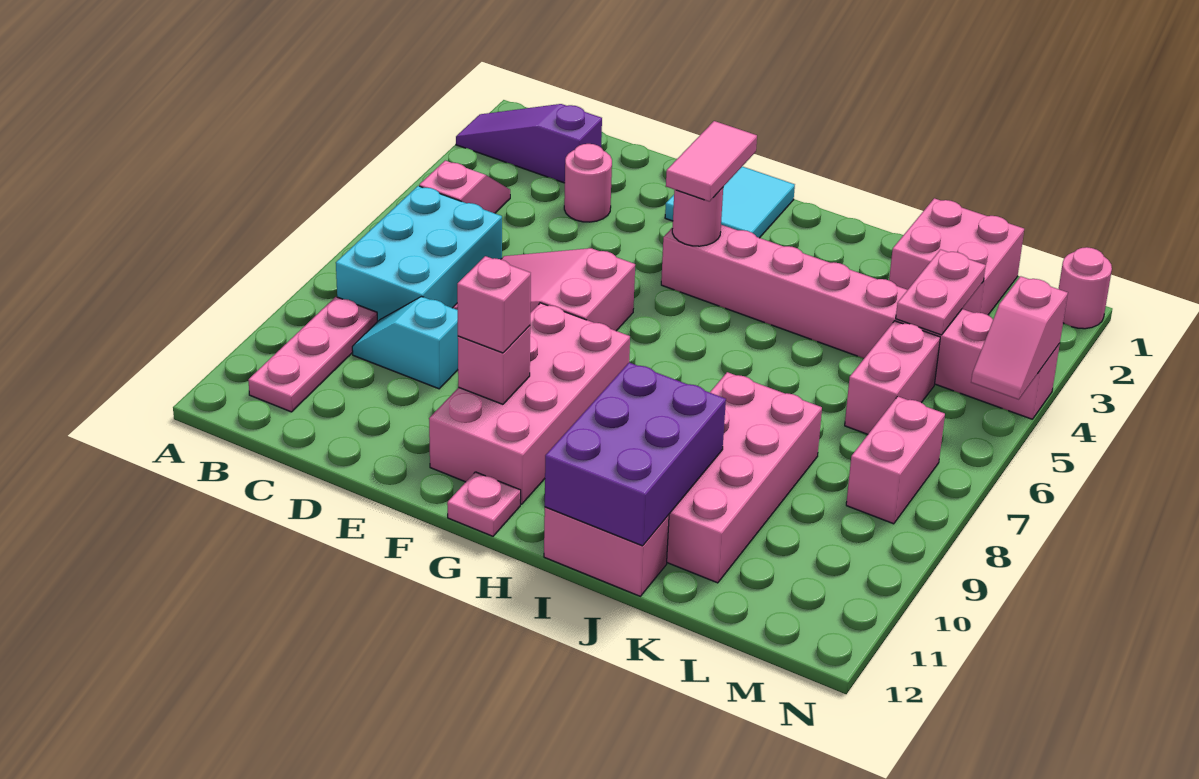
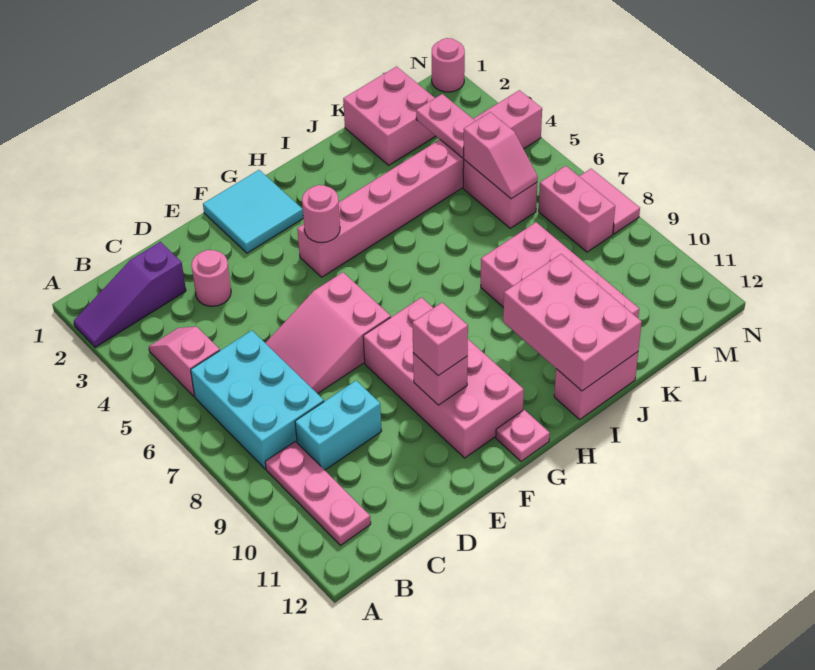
cyan 1x2 slope [352,296,458,389] -> cyan 1x2 brick [295,381,382,470]
pink 1x2 tile [666,121,757,201] -> pink 1x2 tile moved to [579,169,640,234]
purple 2x3 brick [545,363,726,546] -> pink 2x3 brick [503,254,642,391]
pink 1x2 slope [971,276,1068,399] -> pink 1x2 slope moved to [463,112,538,199]

